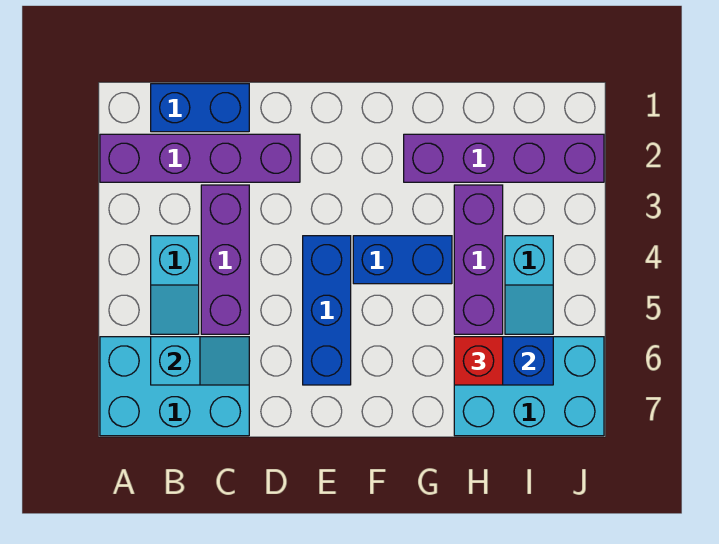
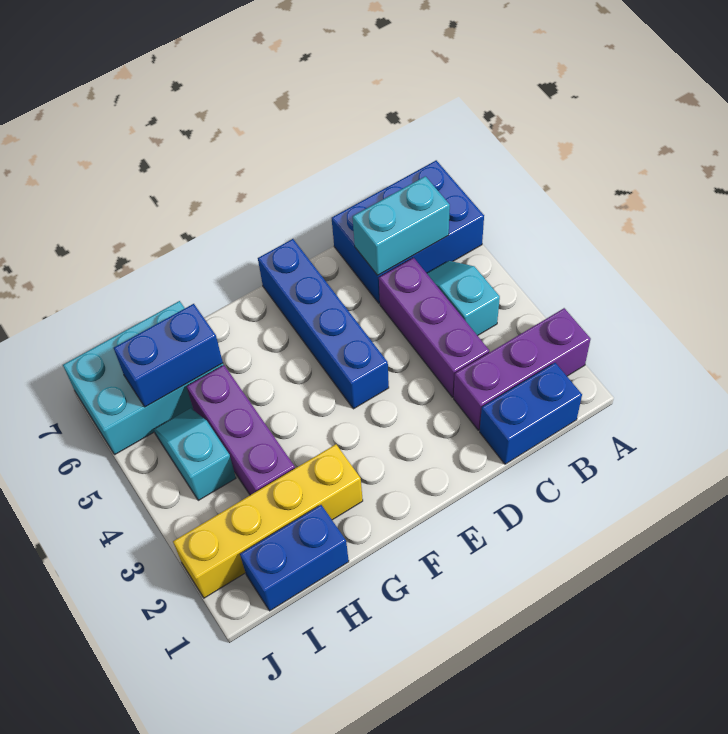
purple 1x4 brick [100,134,300,182] -> purple 1x3 brick [454,308,591,430]
cyan 2x3 brick [100,337,249,436] -> blue 2x3 brick [332,160,484,303]
cyan 1x2 slope [151,337,249,385] -> cyan 1x2 brick [353,176,450,275]
blue 1x3 brick [303,236,351,385] -> blue 1x4 brick [258,239,389,409]
blue 1x2 brick [353,236,452,284] -> blue 1x2 brick moved to [240,505,349,611]
purple 1x4 brick [404,134,604,182] -> yellow 1x4 brick [173,444,363,598]
red 1x1 brick [454,337,503,385] -> none

